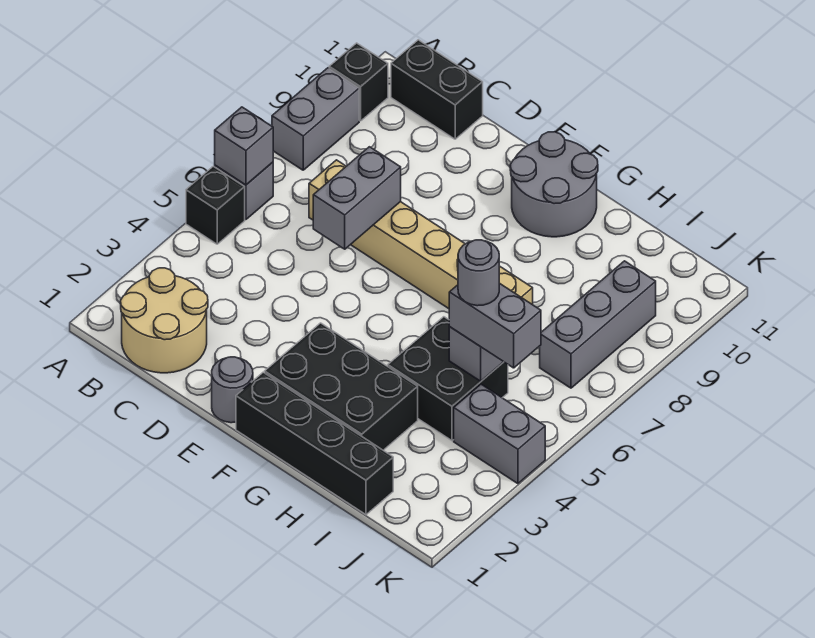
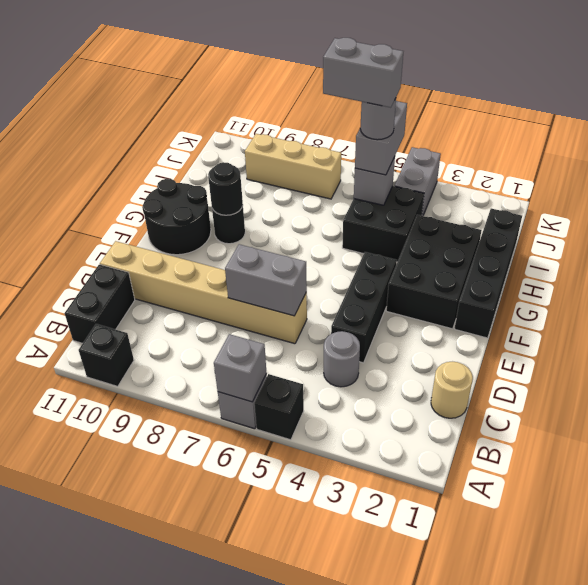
grey 1x2 brick [272,68,359,170] -> grey 1x2 brick moved to [323,38,403,108]
tan 2x2 round brick [121,268,208,373] -> tan 1x1 round brick [431,362,473,418]
tan 1x6 brick [309,160,533,309] -> tan 1x6 brick turned to [100,241,307,344]
none -> black 1x3 brick [331,252,397,363]
grey 1x1 round brick [212,357,253,423] -> grey 1x1 round brick moved to [324,331,360,387]
grey 2x2 round brick [510,132,598,237] -> black 2x2 round brick [142,179,211,255]
none -> black 1x1 round brick [212,206,245,244]
none -> black 1x1 round brick [208,162,243,215]
grey 1x3 brick [540,261,656,388] -> tan 1x3 brick [245,134,341,199]

